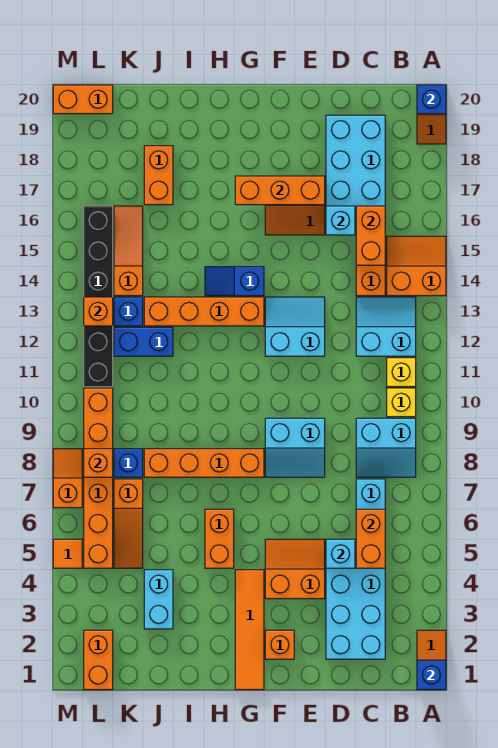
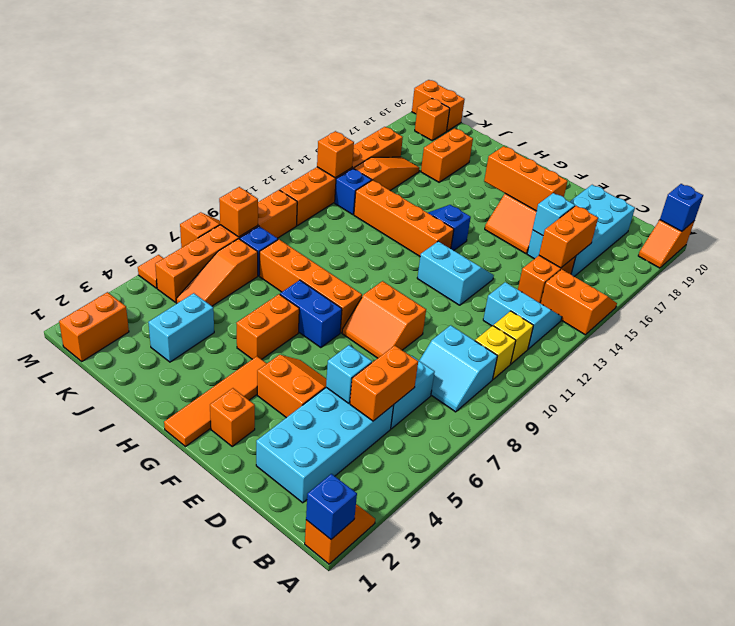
cyan 2x2 slope [265,418,325,477] -> orange 2x2 slope [342,281,426,358]
blue 1x2 brick [114,327,173,356] -> blue 1x2 brick moved to [280,280,342,348]
black 1x6 brick [84,206,113,387] -> orange 1x6 brick [280,127,403,226]
none -> orange 1x1 brick [415,99,450,140]

